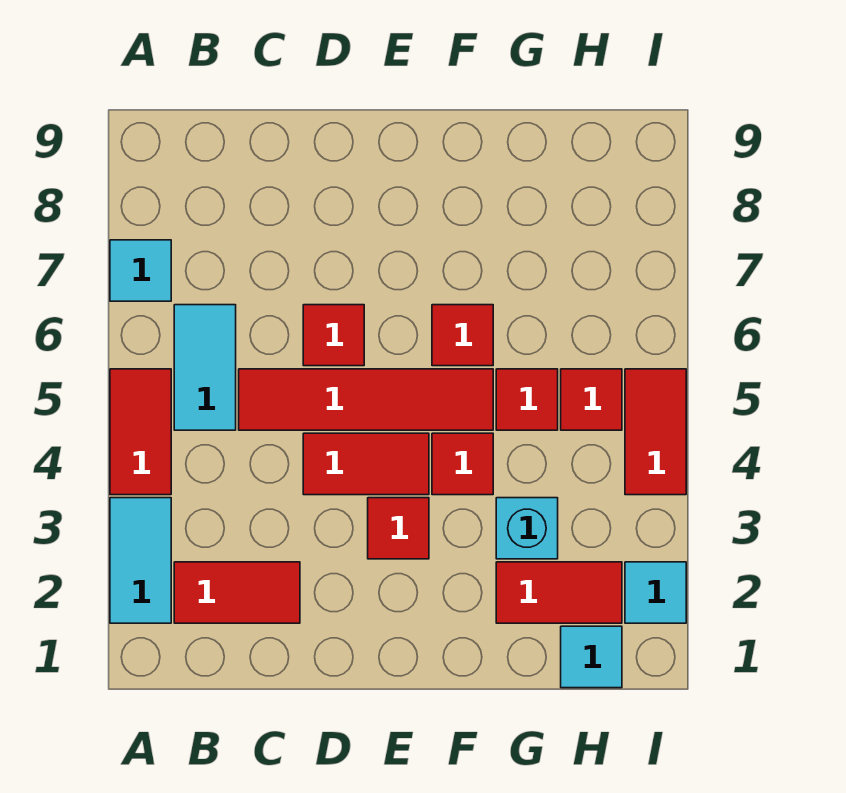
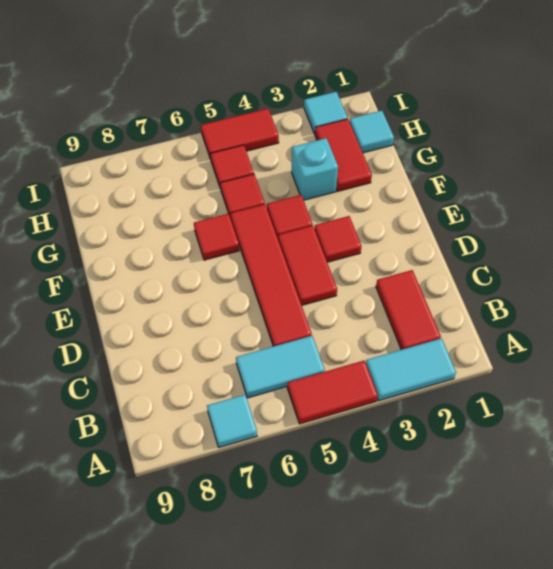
red 1x1 tile [303,305,364,366] -> none

